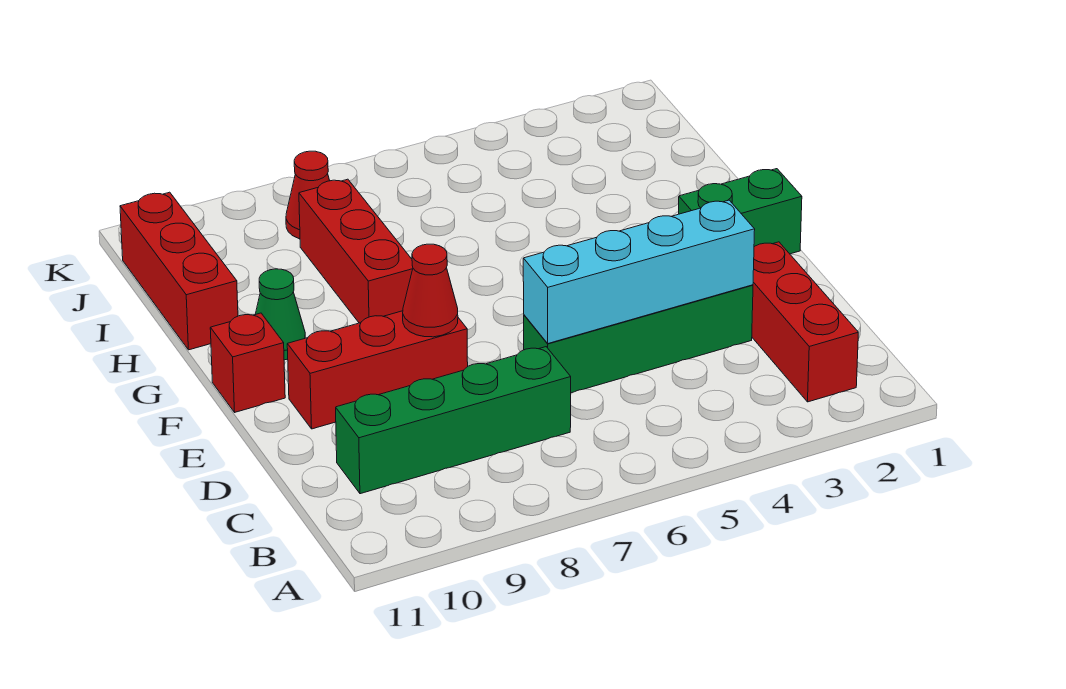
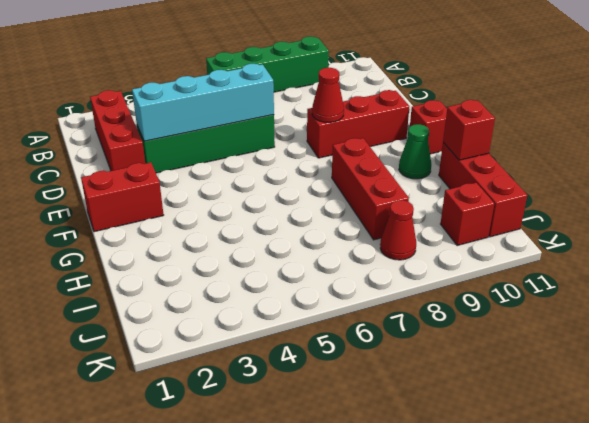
green 1x4 brick [336,347,571,494] -> green 1x4 brick moved to [206,36,329,92]
green 1x2 brick [679,169,802,254] -> red 1x2 brick [81,162,164,232]
none -> red 1x1 brick [443,100,495,160]
none -> red 1x1 brick [441,183,494,246]

